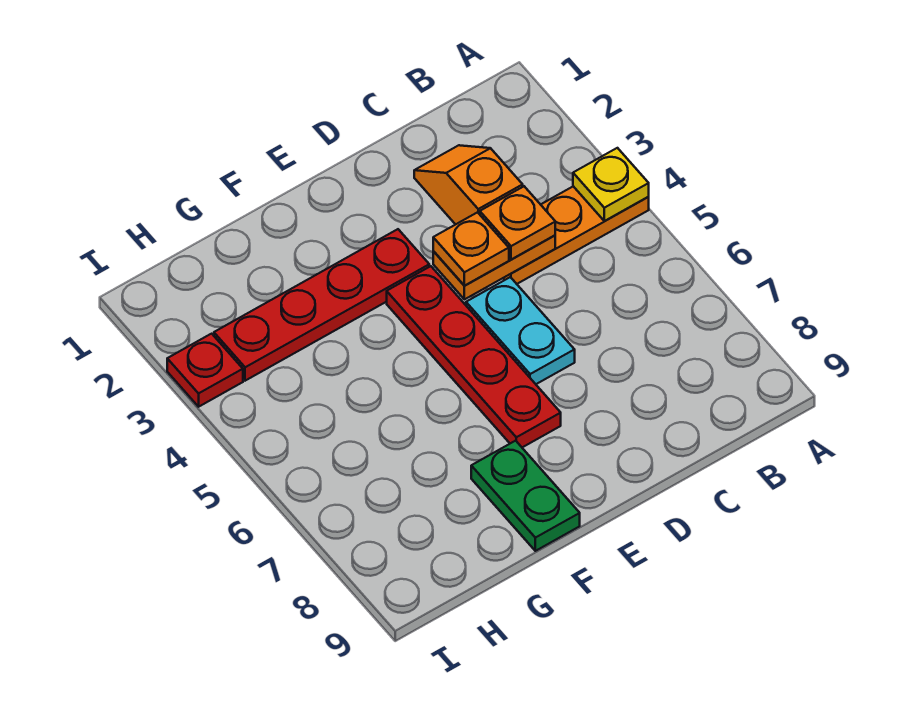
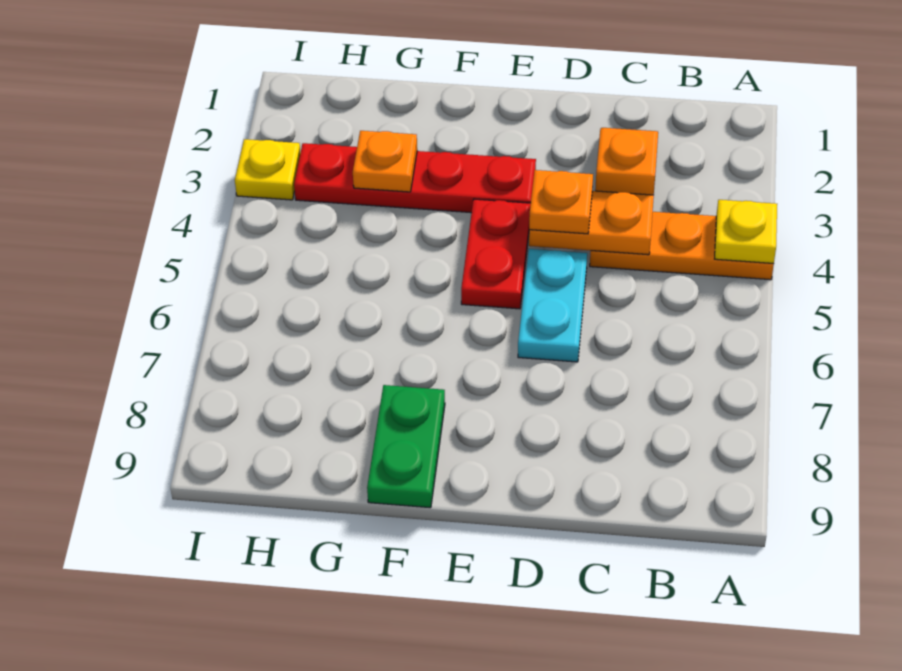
orange 1x1 plate [480,186,555,259] -> orange 1x1 plate moved to [353,131,417,192]
red 1x4 plate [387,266,561,447] -> red 1x2 plate [461,199,531,309]
red 1x1 plate [167,334,243,407] -> yellow 1x1 plate [235,139,300,200]

